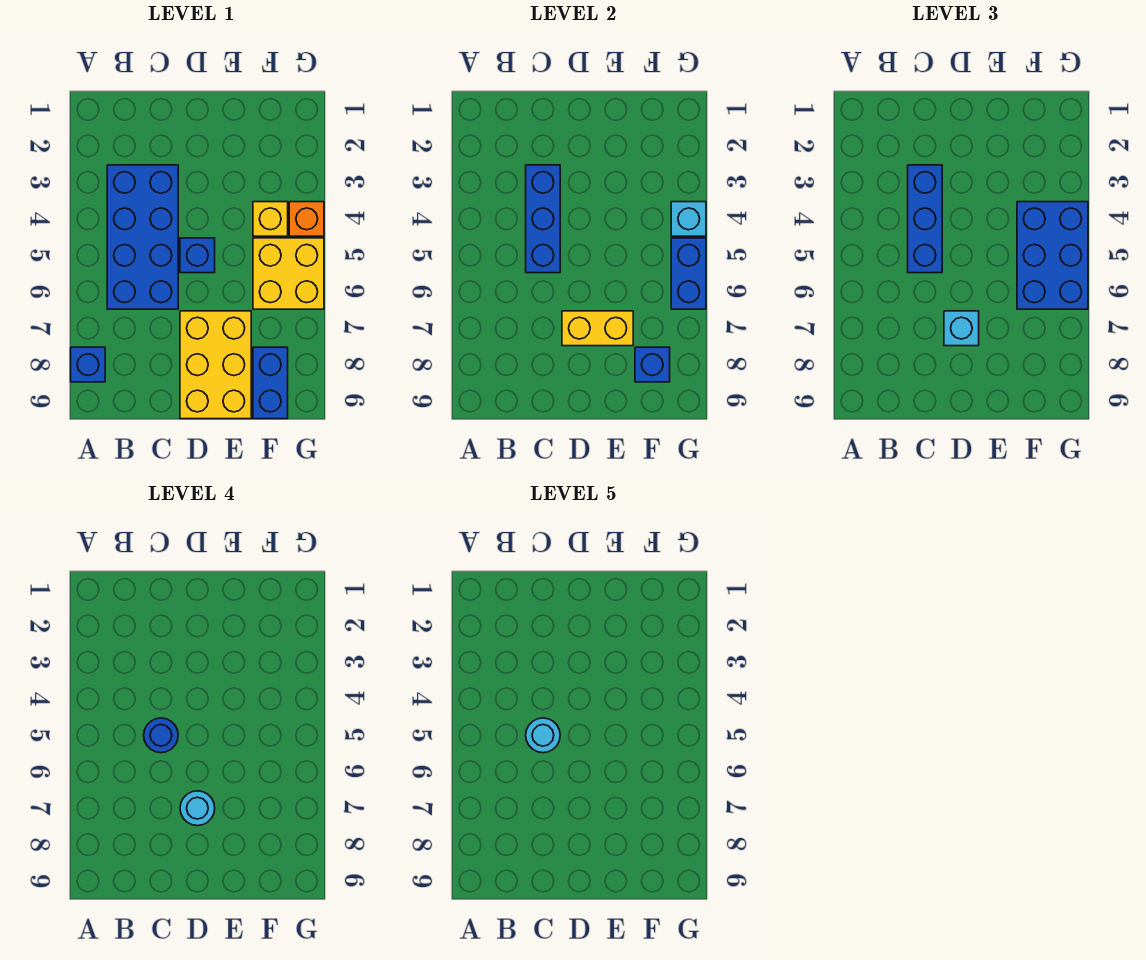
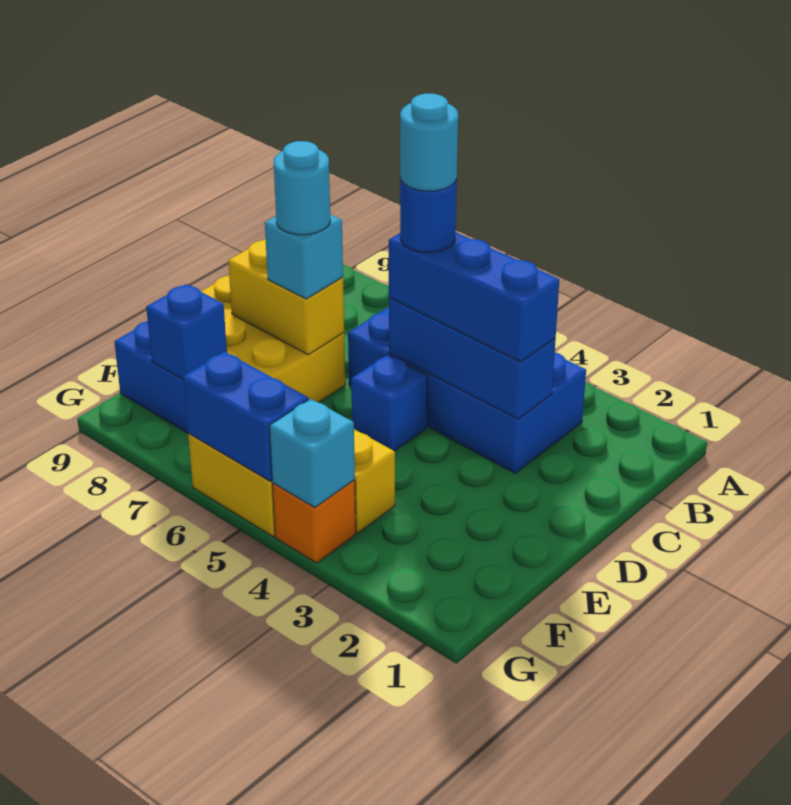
blue 1x1 brick [71,347,105,382] -> none
yellow 1x2 brick [562,311,633,346] -> yellow 1x2 brick turned to [228,239,344,355]
blue 2x3 brick [1017,202,1088,309] -> none

